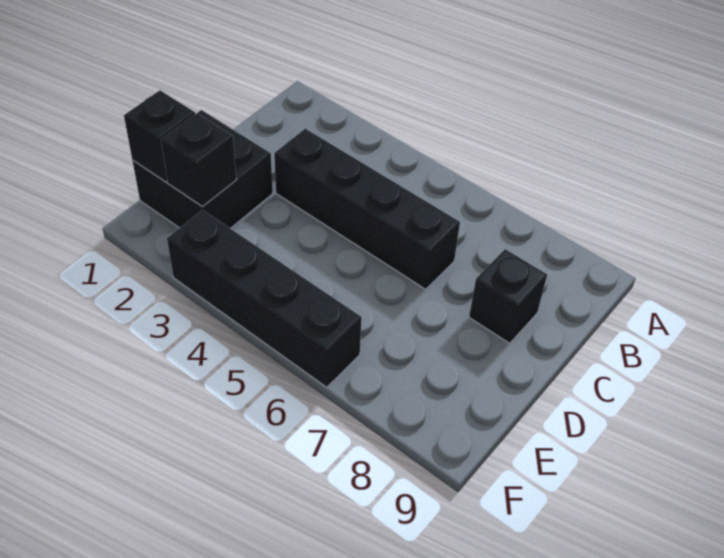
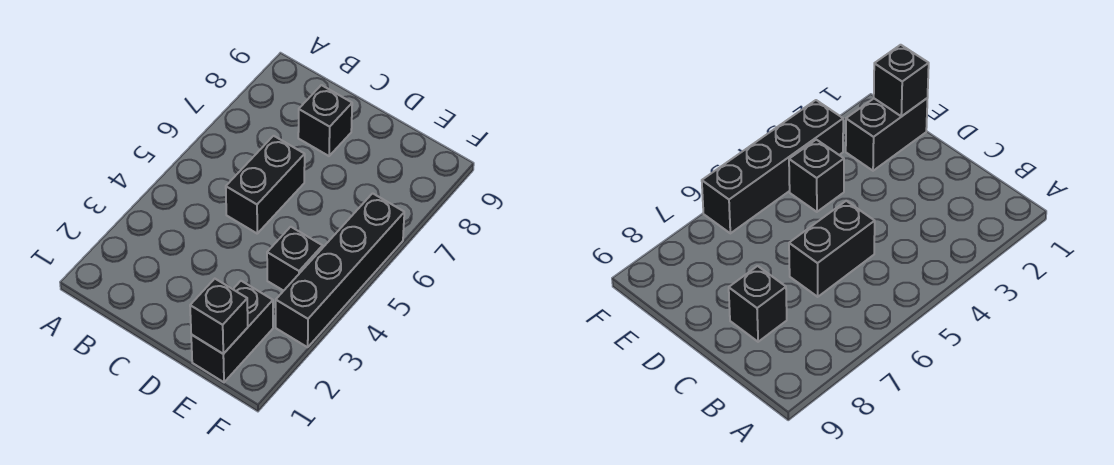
black 1x4 brick [274,129,460,289] -> black 1x2 brick [226,136,305,233]
black 2x2 brick [132,110,273,228] -> black 1x2 brick [191,281,273,382]
black 1x1 brick [161,113,237,207] -> black 1x1 brick moved to [267,227,322,291]

